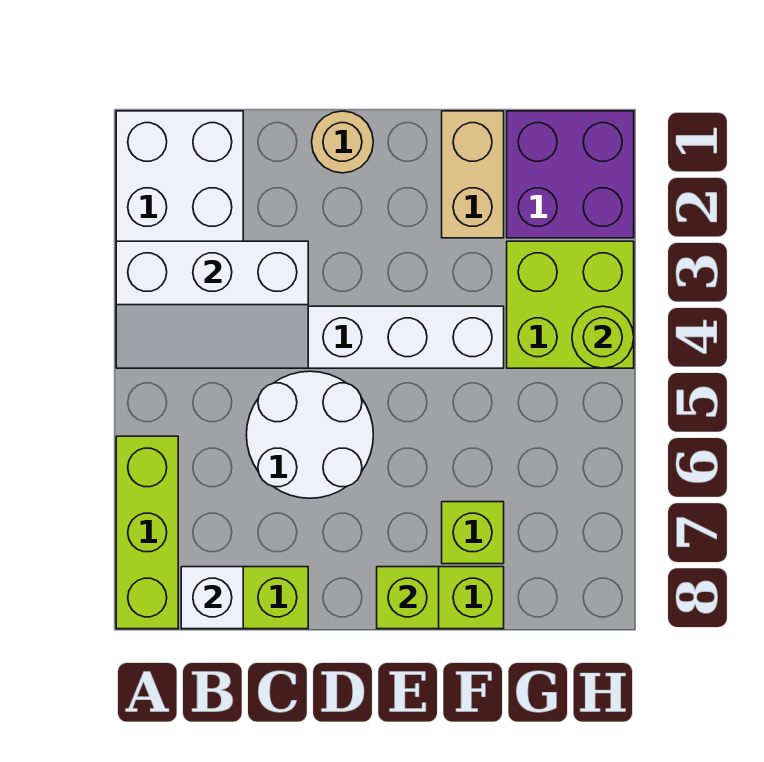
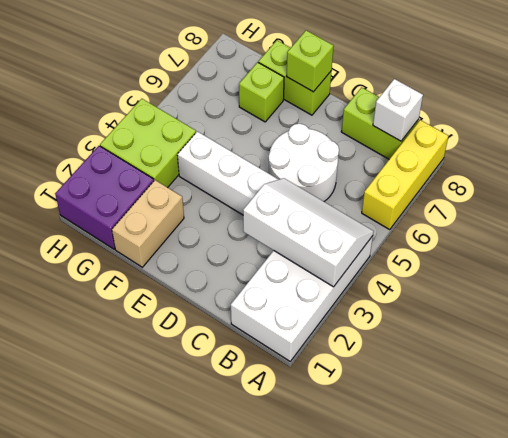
lime 1x3 brick [116,436,178,629] -> yellow 1x3 brick [362,120,448,230]
tan 1x1 round brick [312,111,373,173] -> none
lime 1x1 round brick [572,306,634,368] -> none

